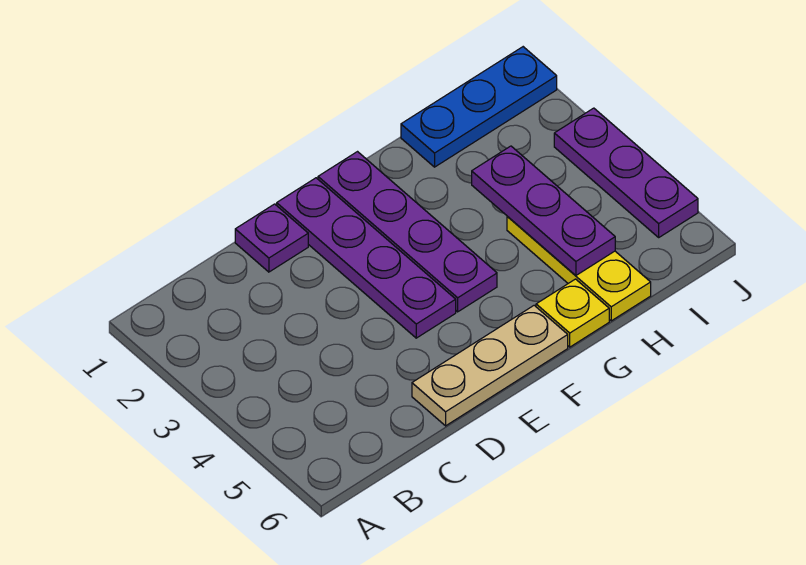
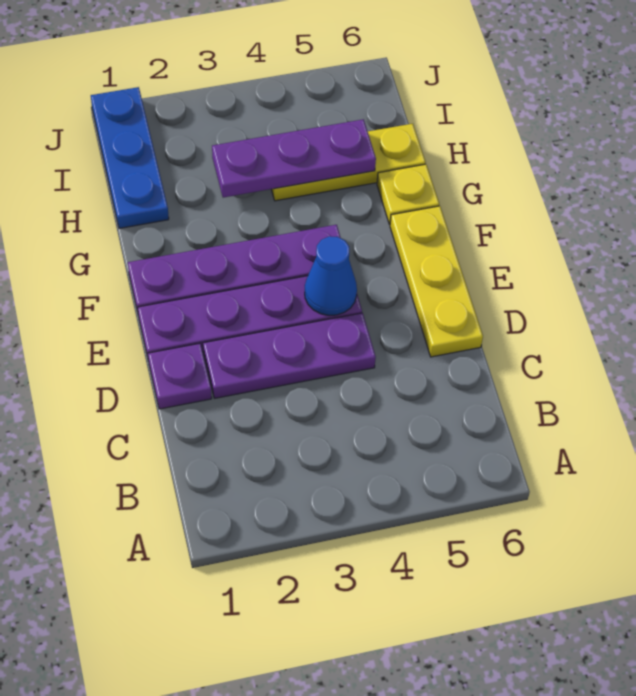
tan 1x3 plate [412,305,568,426] -> yellow 1x3 plate [390,206,483,357]
none -> blue 1x1 cone [305,236,357,315]
purple 1x3 plate [554,108,698,237] -> purple 1x3 plate moved to [203,313,376,398]

